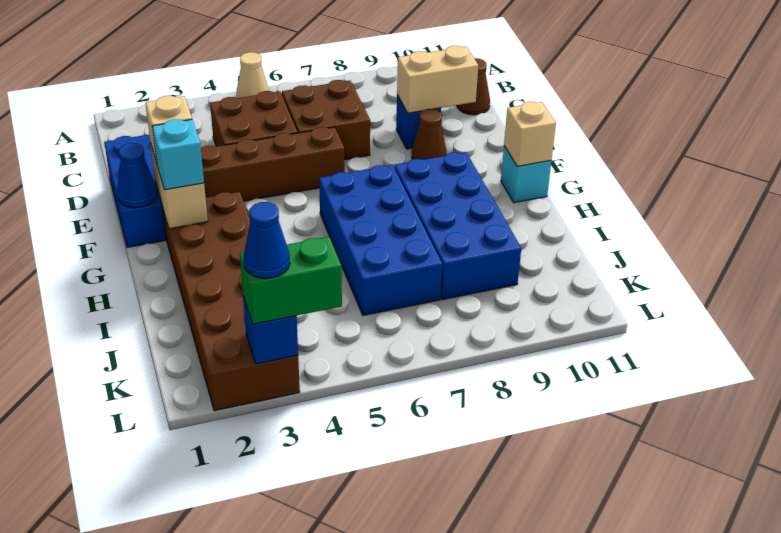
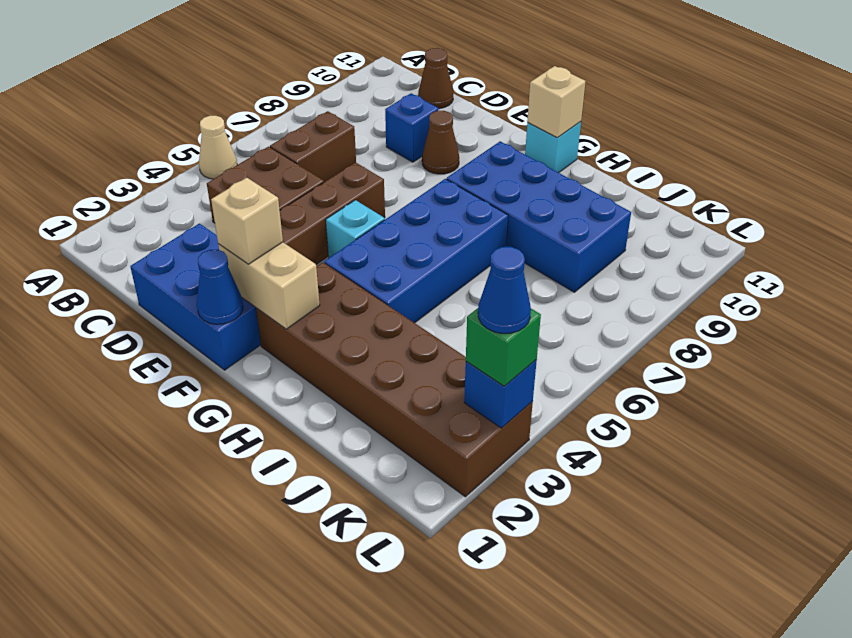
brown 2x2 brick [282,80,370,160] -> brown 1x2 brick [270,111,356,182]
tan 1x2 brick [397,46,478,113] -> none
cyan 1x1 brick [152,119,204,190] -> cyan 1x1 brick moved to [326,200,385,258]
blue 2x4 brick [319,165,442,315] -> blue 2x4 brick turned to [324,179,508,323]
green 1x2 brick [240,237,342,324] -> green 1x1 brick [466,308,541,386]

